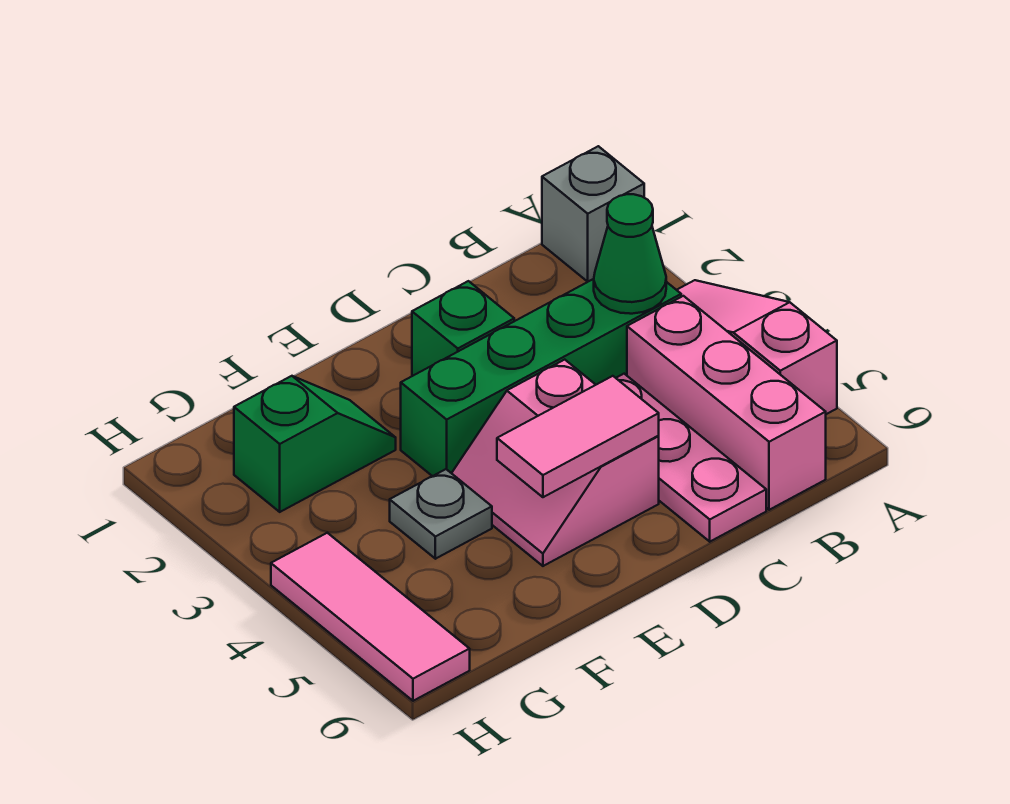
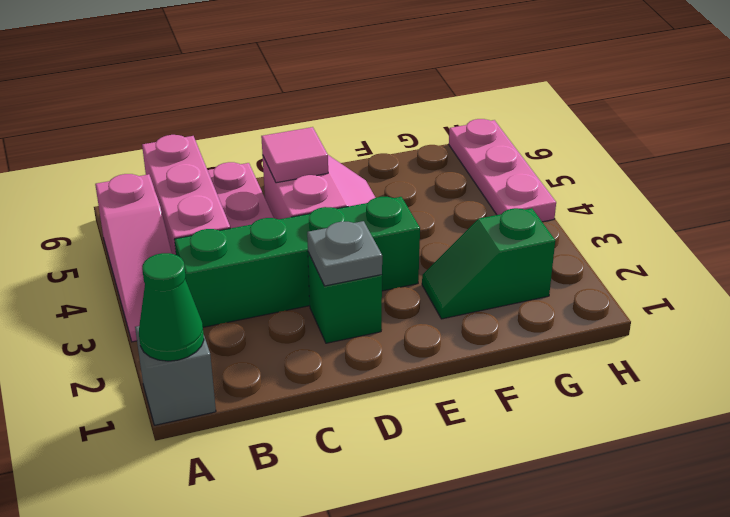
green 1x1 cone [594,194,666,314] -> green 1x1 cone moved to [139,253,204,361]
pink 1x2 tile [497,376,659,497] -> pink 1x1 tile [261,127,328,183]
grey 1x1 plate [390,469,492,559] -> grey 1x1 plate moved to [307,221,382,286]
pink 1x3 tile [271,533,470,701] -> pink 1x3 plate [449,119,556,222]

